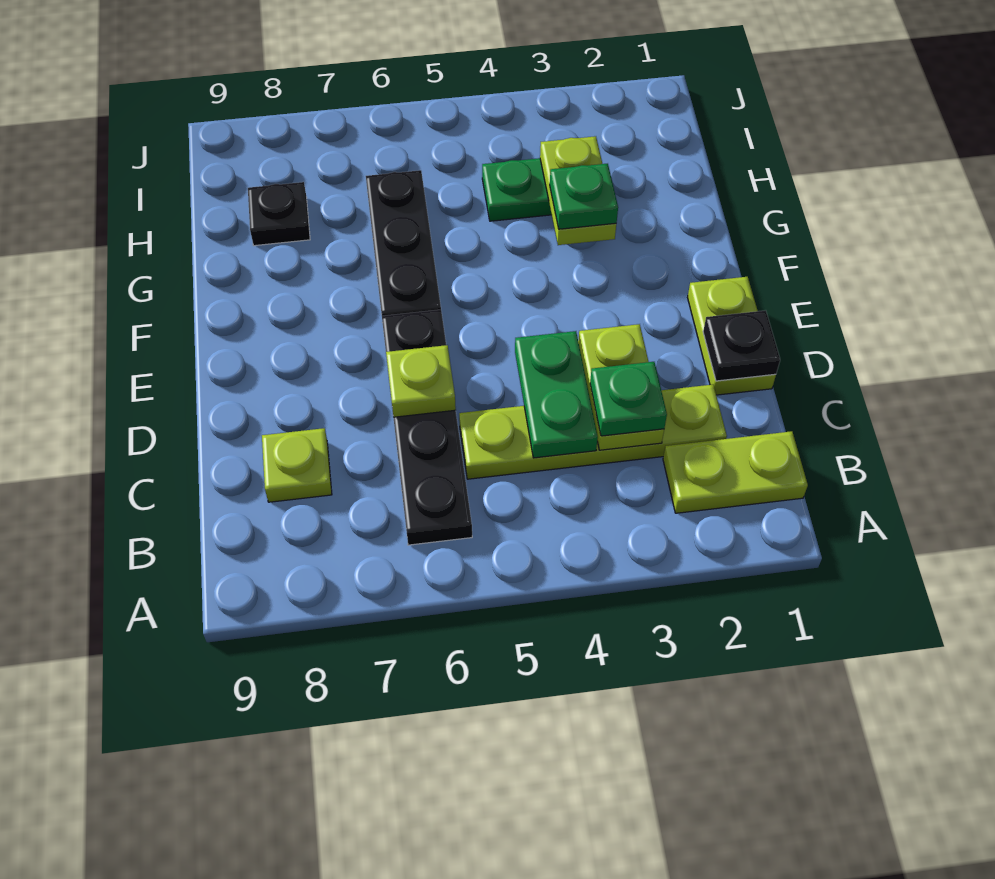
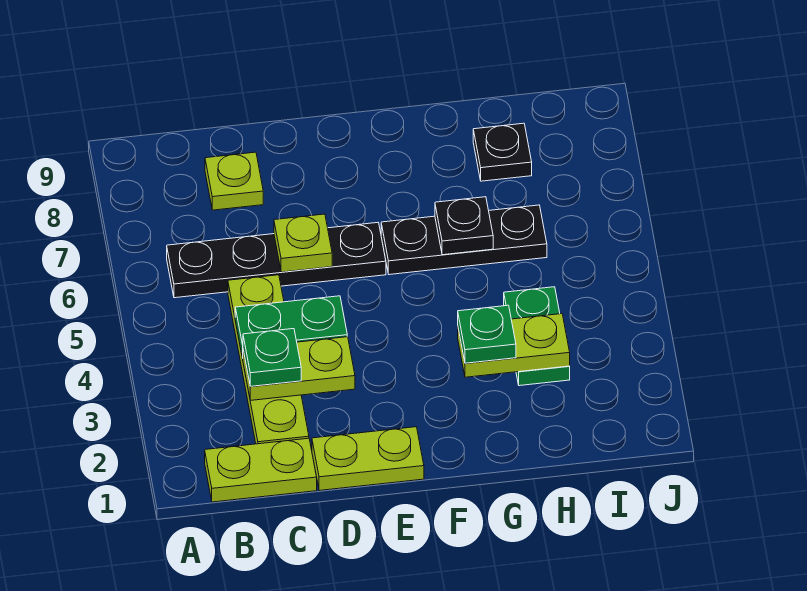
lime 1x2 plate [663,431,808,513] -> lime 1x2 plate turned to [205,438,317,502]
black 1x1 plate [703,310,780,381] -> black 1x1 plate moved to [435,197,493,255]

